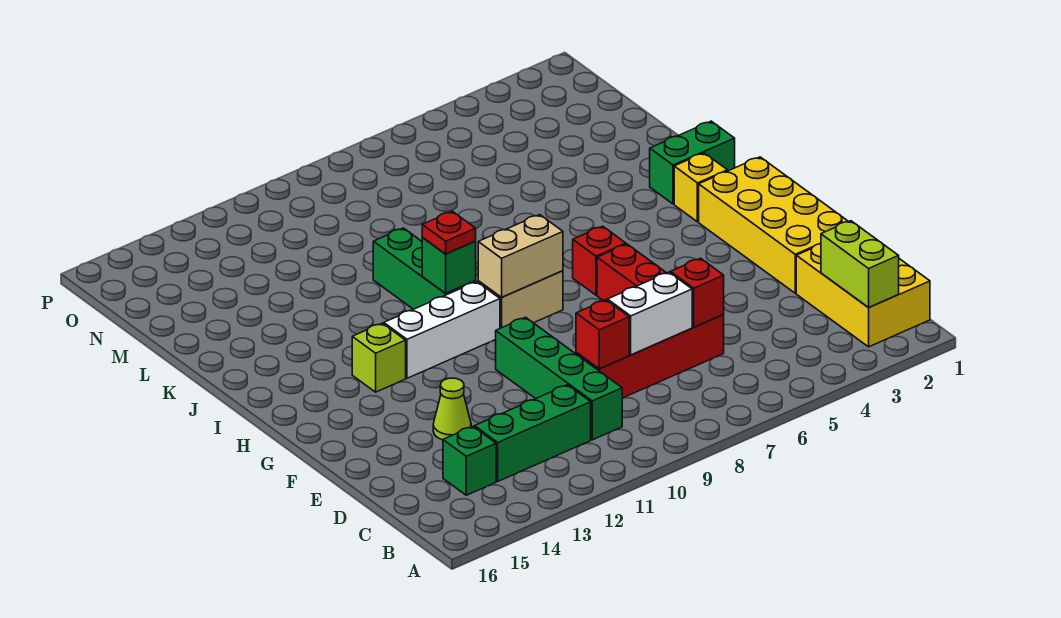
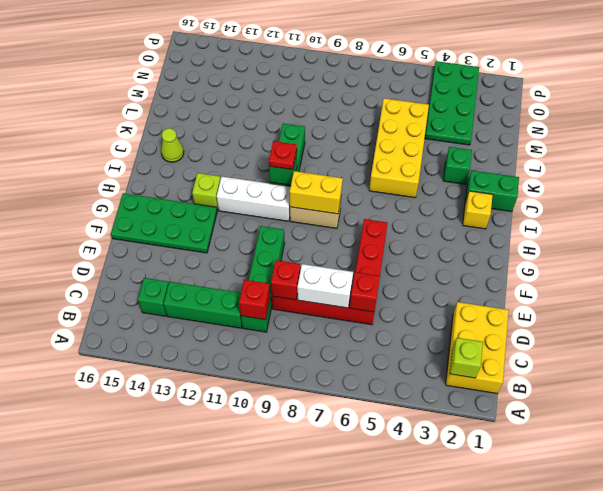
lime 1x2 brick [821,221,899,308] -> lime 1x1 brick [450,338,483,378]
yellow 2x4 brick [699,157,848,293] -> yellow 2x4 brick moved to [369,98,429,198]
lime 1x1 cone [433,378,471,440] -> lime 1x1 cone moved to [161,128,184,162]
none -> green 2x4 plate [111,193,217,253]
red 1x1 brick [573,226,626,295] -> red 1x1 brick moved to [239,280,270,320]
tan 1x2 brick [478,215,563,297] -> yellow 1x2 brick [290,171,343,214]
none -> green 1x1 brick [443,147,472,184]
none -> green 2x4 plate [425,61,479,145]

